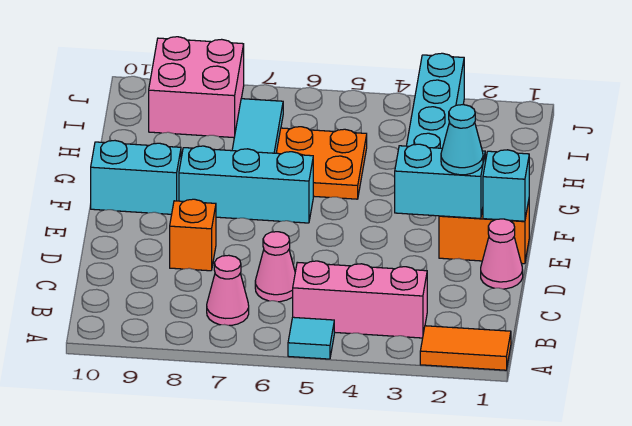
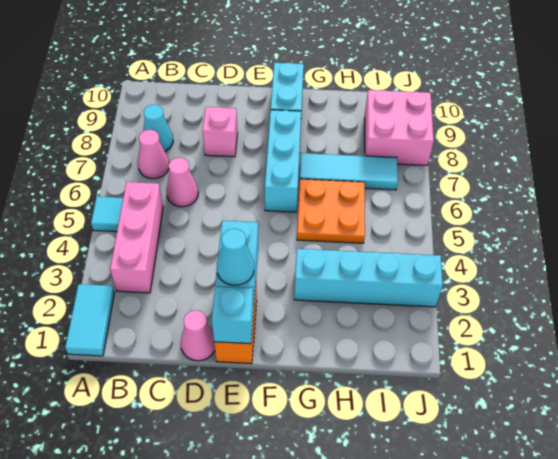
orange 1x2 tile [420,326,511,370] -> cyan 1x2 tile [65,284,114,356]
none -> cyan 1x1 cone [143,104,173,151]
orange 1x1 brick [170,199,216,271] -> pink 1x1 brick [202,107,238,157]

